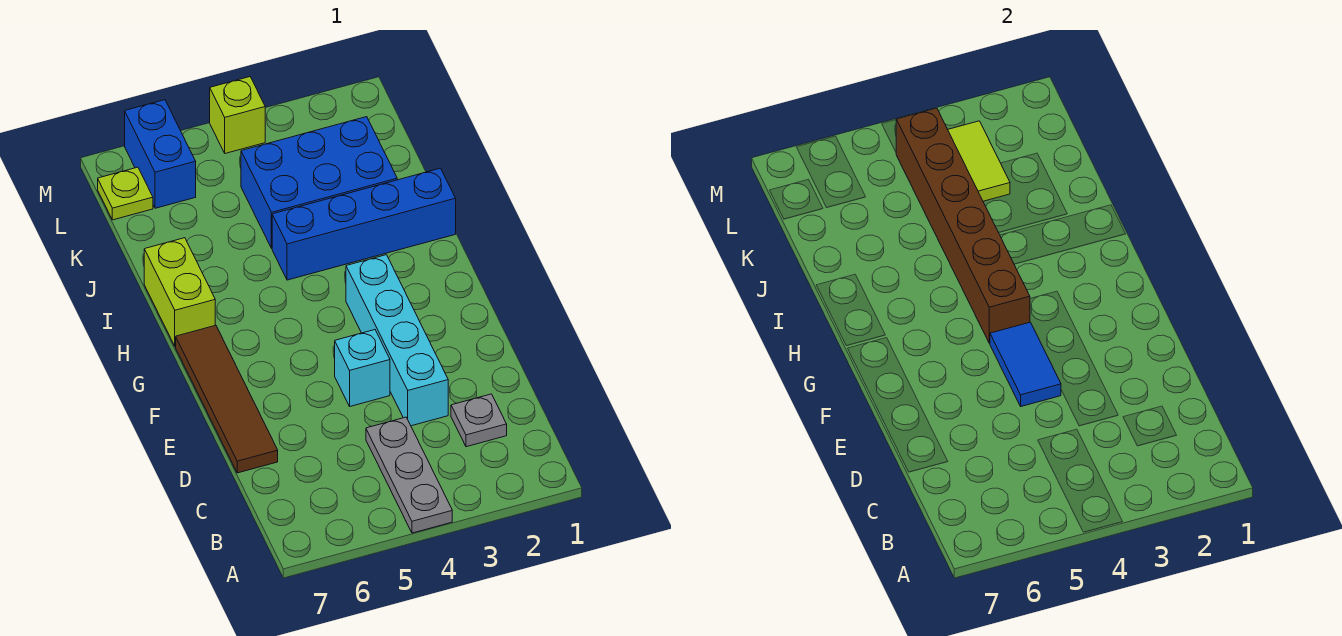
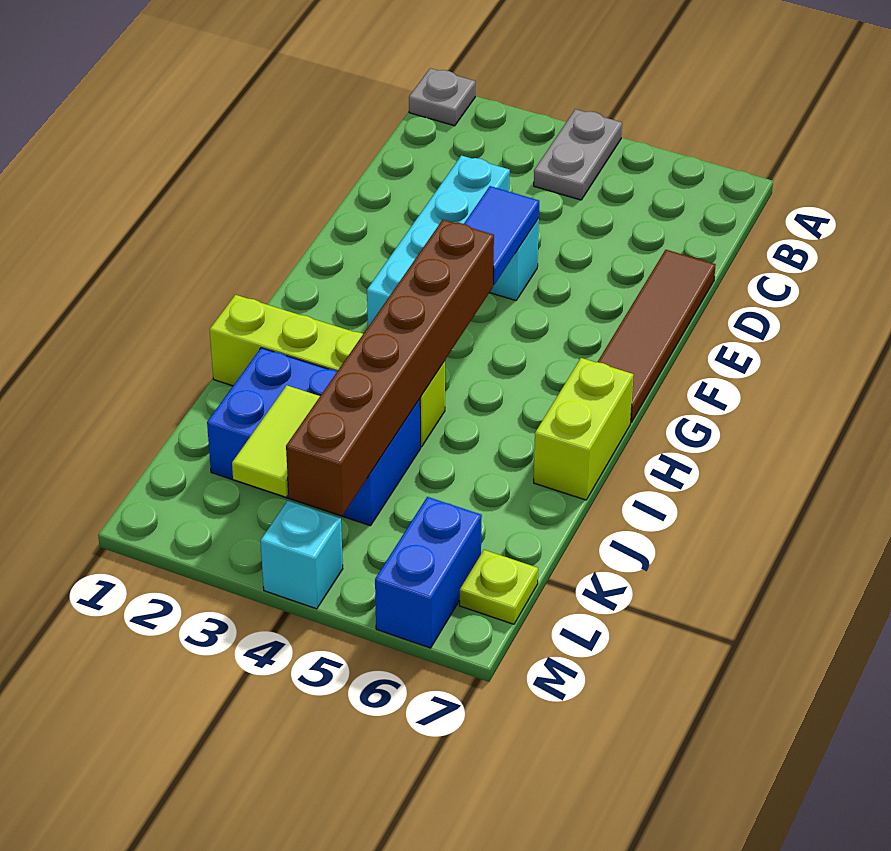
grey 1x3 plate [366,417,452,533] -> grey 1x2 plate [534,109,622,200]
grey 1x1 plate [451,394,507,447] -> grey 1x1 plate moved to [409,68,475,126]
blue 1x4 brick [272,168,456,280] -> lime 1x4 brick [210,295,445,447]
lime 1x1 brick [210,77,265,153] -> cyan 1x1 brick [260,501,343,609]

